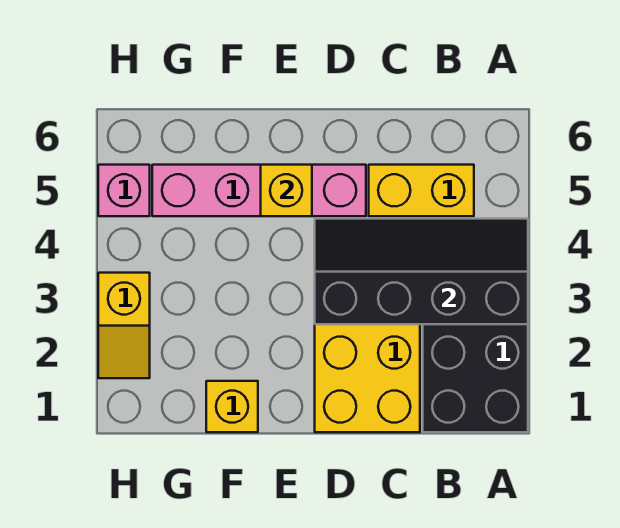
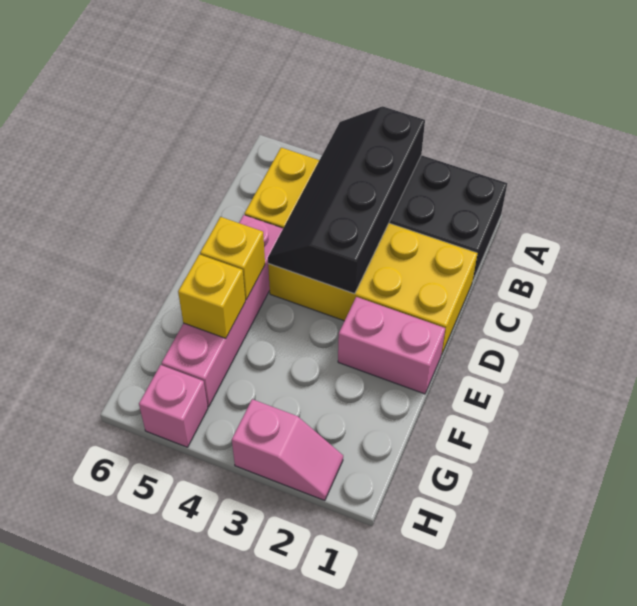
none -> pink 1x2 brick [338,297,445,394]
yellow 1x1 brick [206,381,258,432] -> yellow 1x1 brick moved to [178,254,245,338]
yellow 1x2 slope [98,273,150,378] -> pink 1x2 slope [232,399,343,501]

